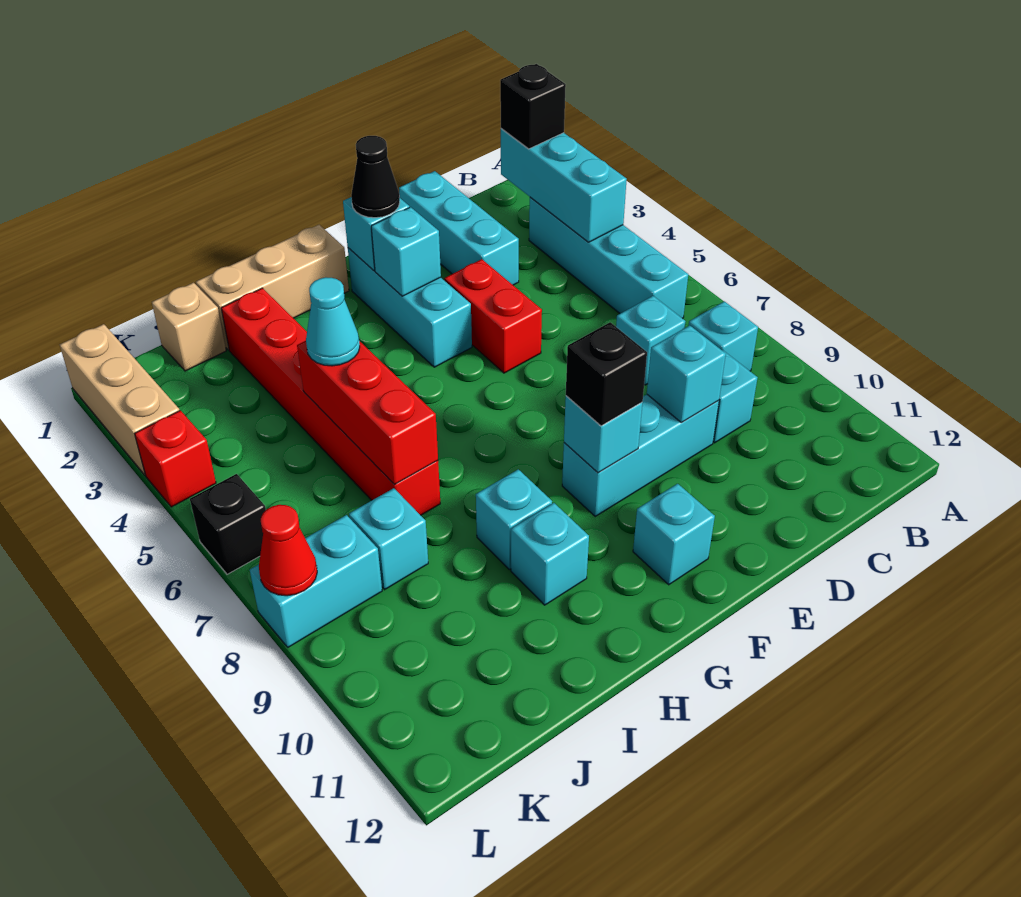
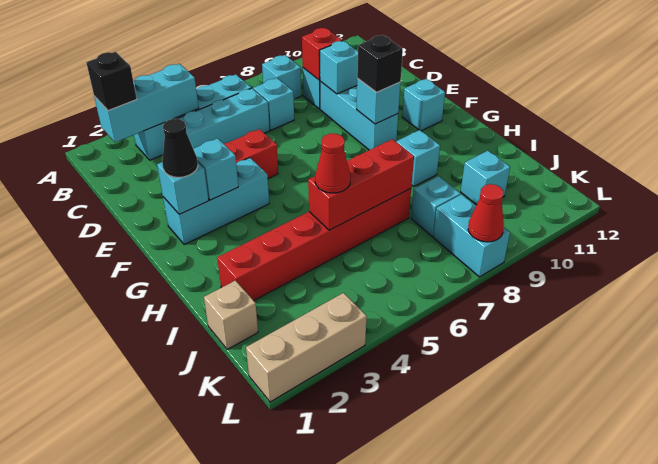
cyan 1x3 brick [399,171,519,285] -> cyan 1x3 brick moved to [177,88,270,149]
tan 1x3 brick [196,225,349,350] -> none
cyan 1x1 brick [511,503,589,605] -> cyan 1x1 brick moved to [461,151,510,205]
cyan 1x1 cone [306,277,360,366] -> red 1x1 cone [315,134,351,193]
red 1x1 brick [135,410,216,507] -> red 1x1 brick moved to [302,28,342,80]
black 1x1 brick [190,474,266,574] -> none

